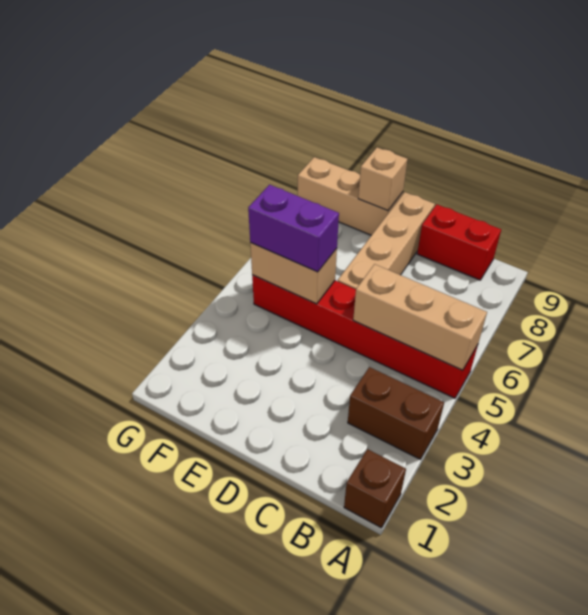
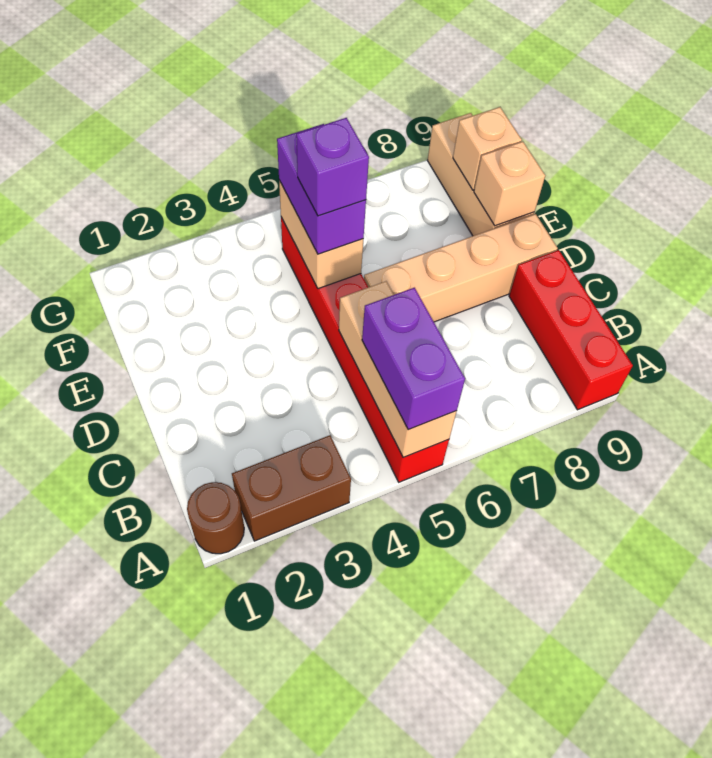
brown 1x1 brick [344,449,406,528] -> brown 1x1 round brick [187,482,244,554]
brown 1x2 brick [348,367,444,459] -> brown 1x2 brick turned to [232,435,351,541]
none -> purple 1x2 brick [362,288,465,430]
red 1x2 brick [417,204,501,280] -> red 1x3 brick [509,250,633,410]
none -> purple 1x1 brick [296,118,369,216]
none -> tan 1x1 brick [453,107,522,190]

